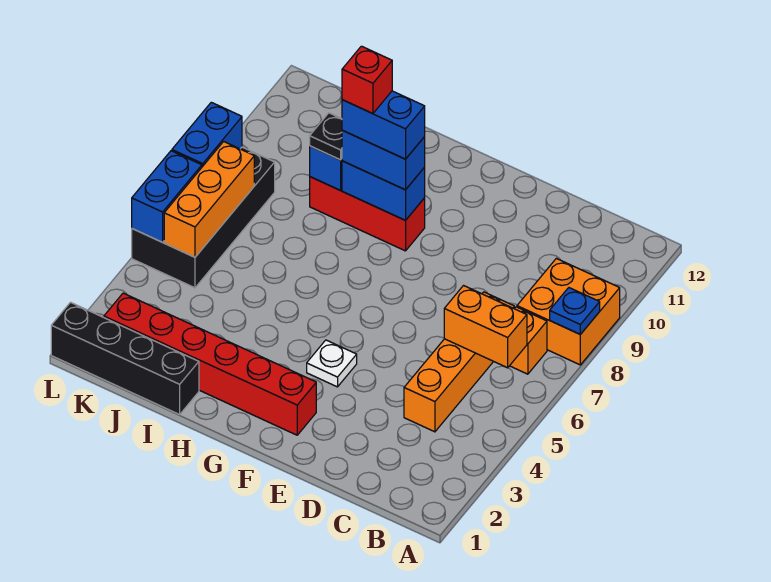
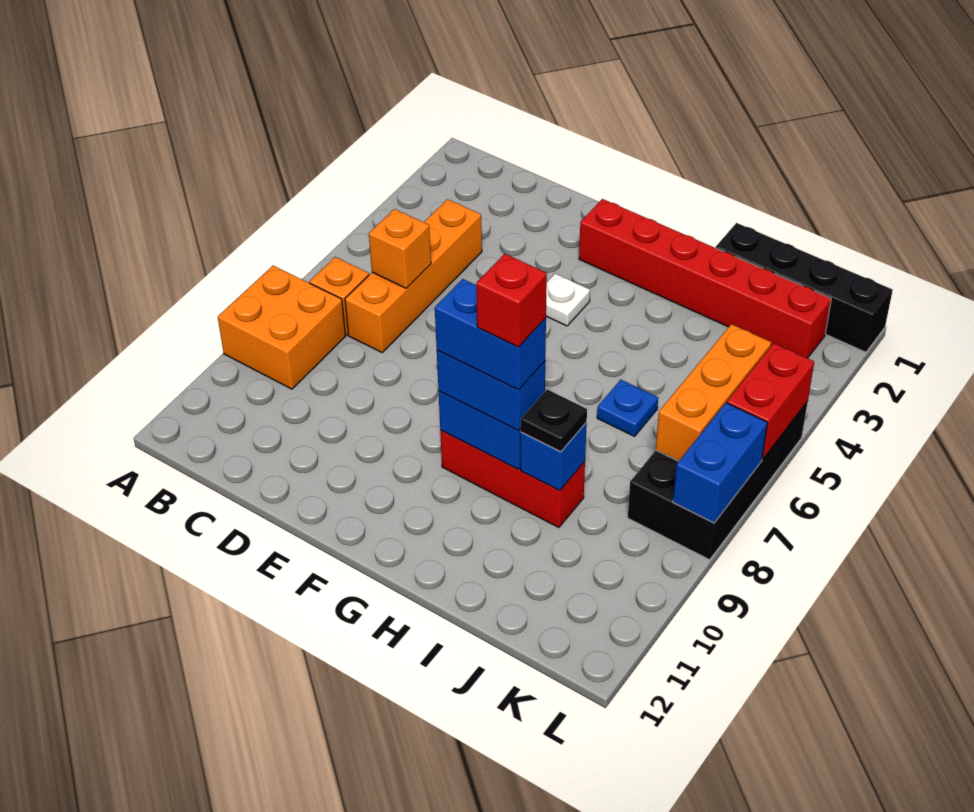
blue 1x1 plate [550,288,600,334] -> blue 1x1 plate moved to [597,380,658,436]
orange 1x2 brick [444,286,527,368] -> orange 1x1 brick [369,209,431,288]
blue 1x2 brick [132,151,202,242] -> red 1x2 brick [727,343,814,459]

